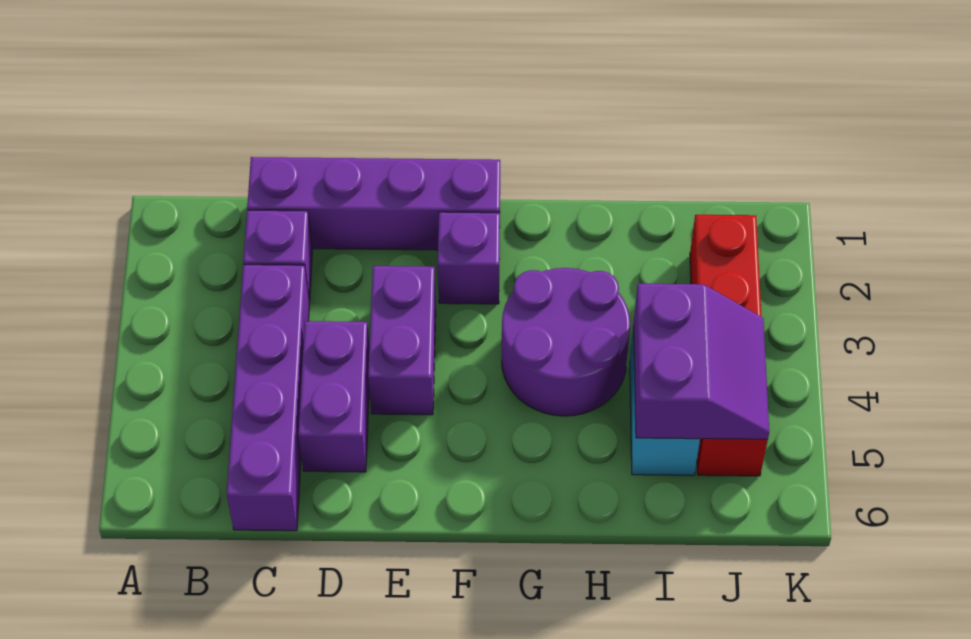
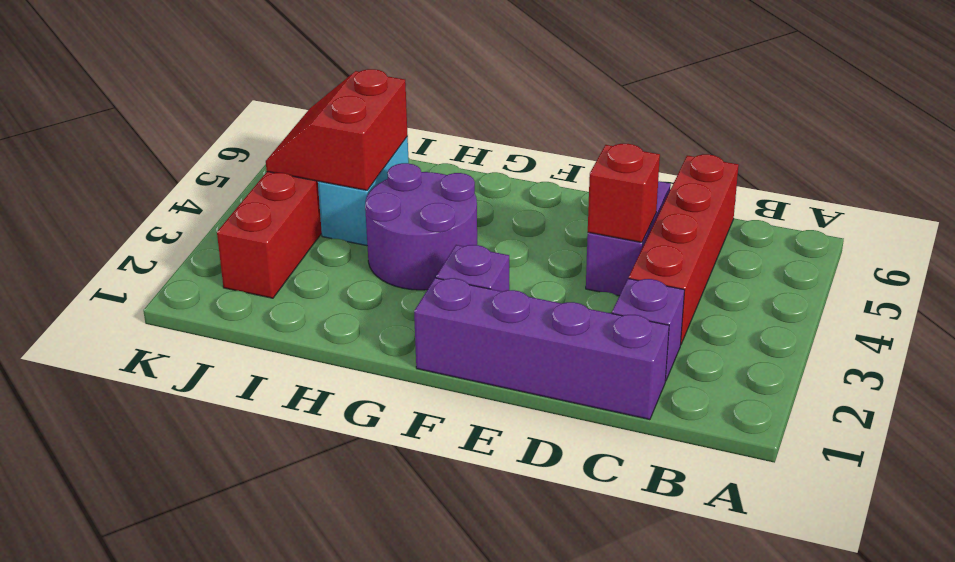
purple 1x4 brick [227,265,309,531] -> red 1x4 brick [629,154,739,345]
none -> red 1x1 brick [588,144,660,243]
purple 1x2 brick [368,266,436,415] -> none
purple 2x2 slope [633,284,769,440] -> red 2x2 slope [266,69,408,190]

